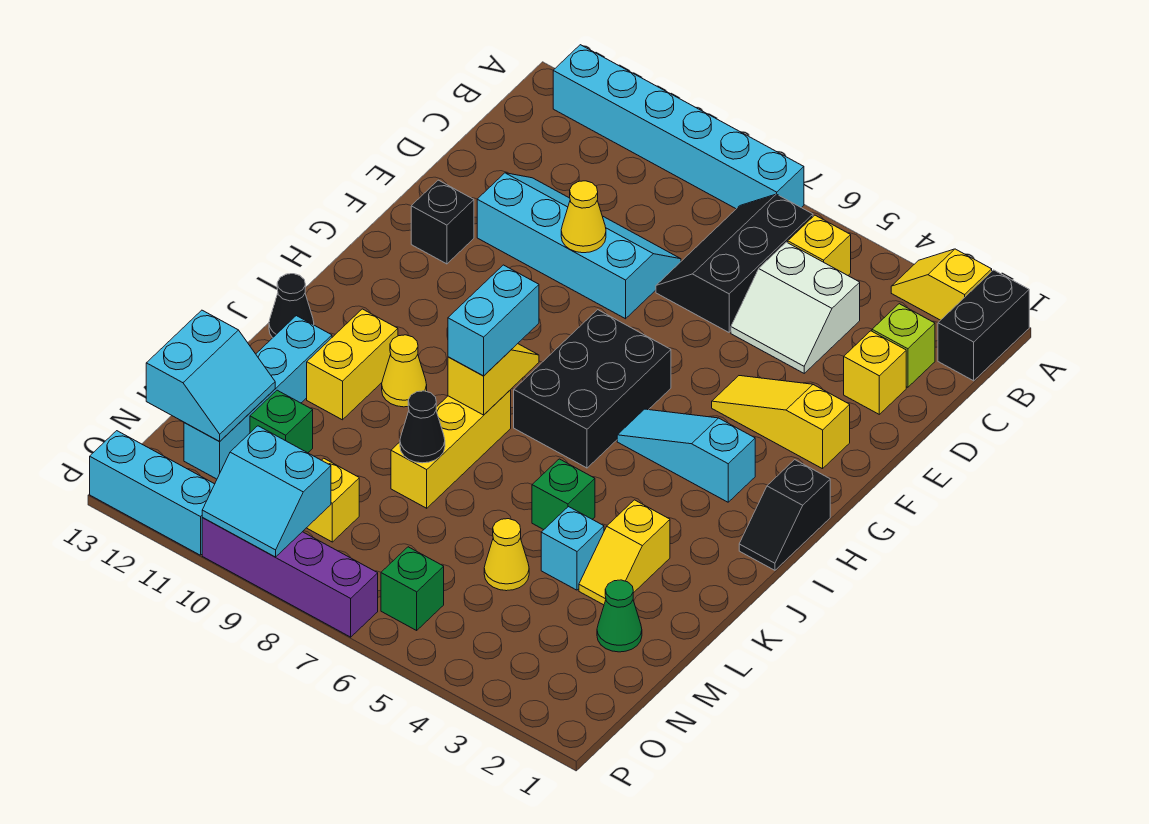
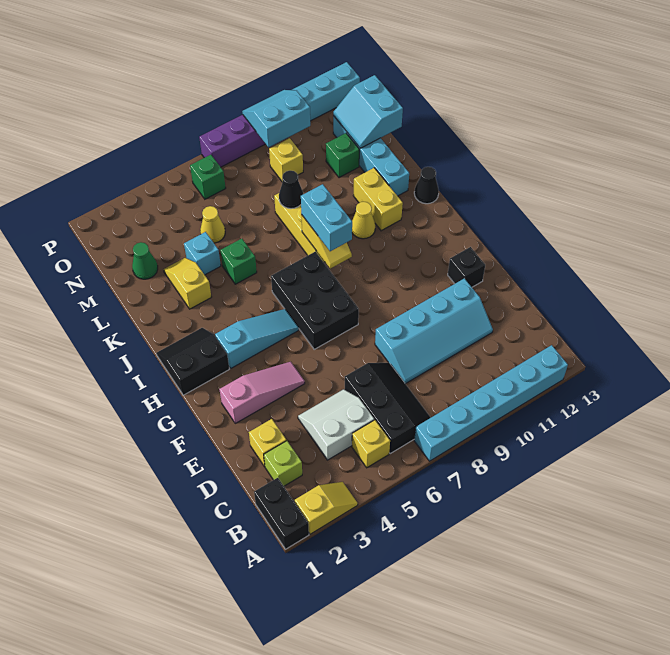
yellow 1x1 cone [561,181,606,253] -> none
yellow 1x3 slope [712,376,850,469] -> pink 1x3 slope [219,362,305,423]
black 1x2 slope [739,460,830,570] -> black 2x2 slope [156,328,229,395]

